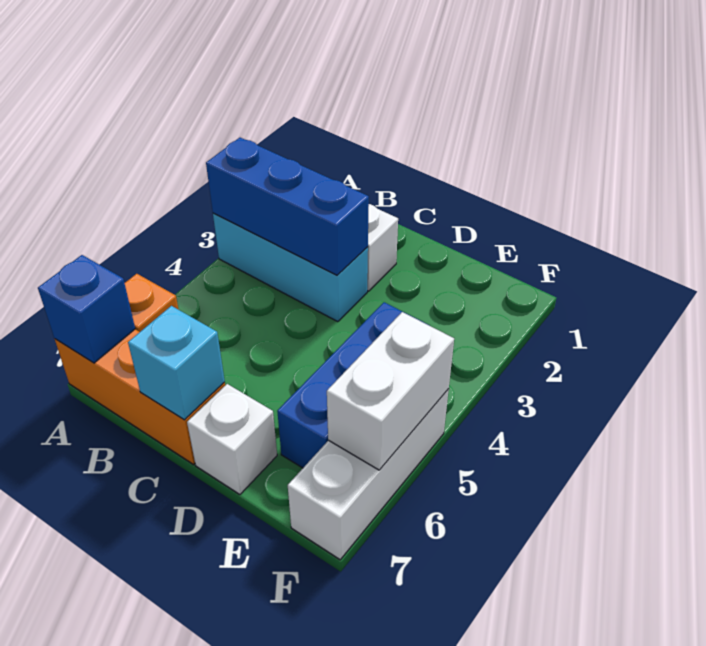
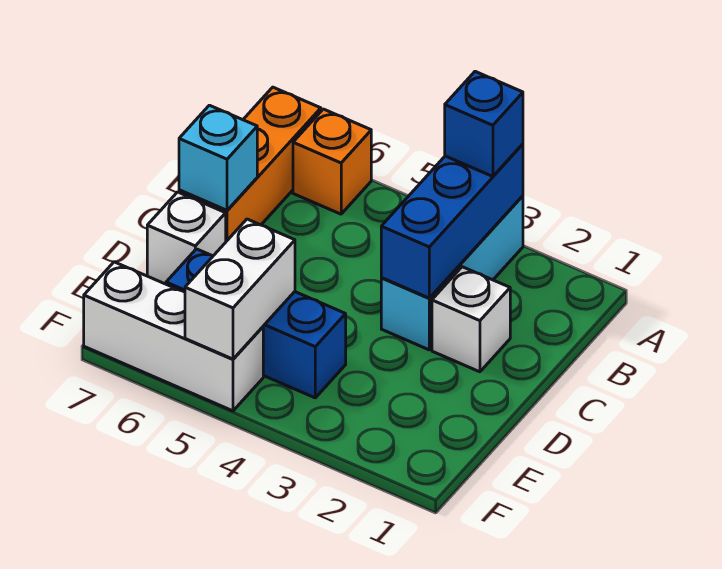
blue 1x1 brick [38,255,135,363] -> blue 1x1 brick moved to [445,71,523,176]
white 1x2 brick [327,312,454,470] -> white 1x2 brick turned to [185,219,295,359]

